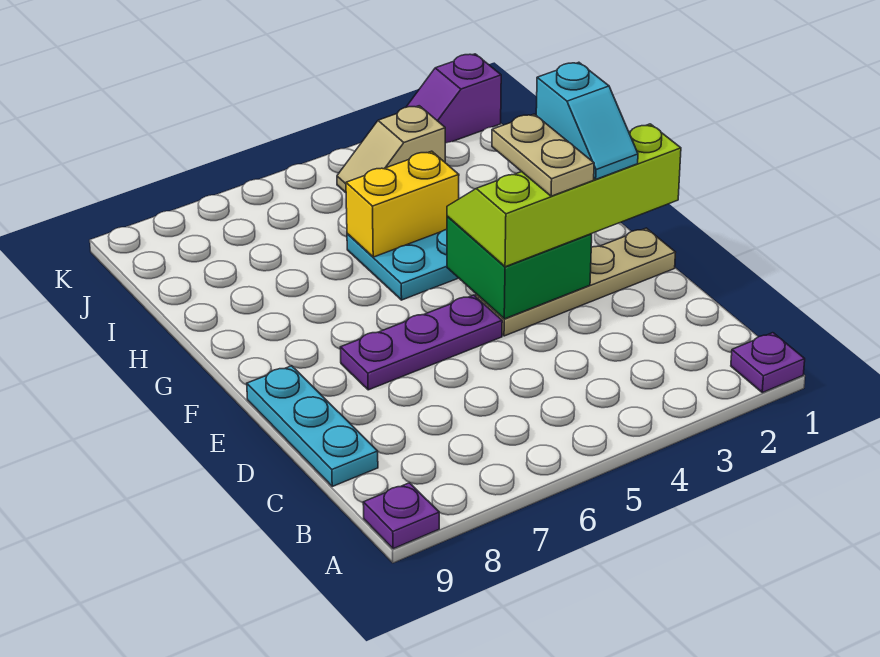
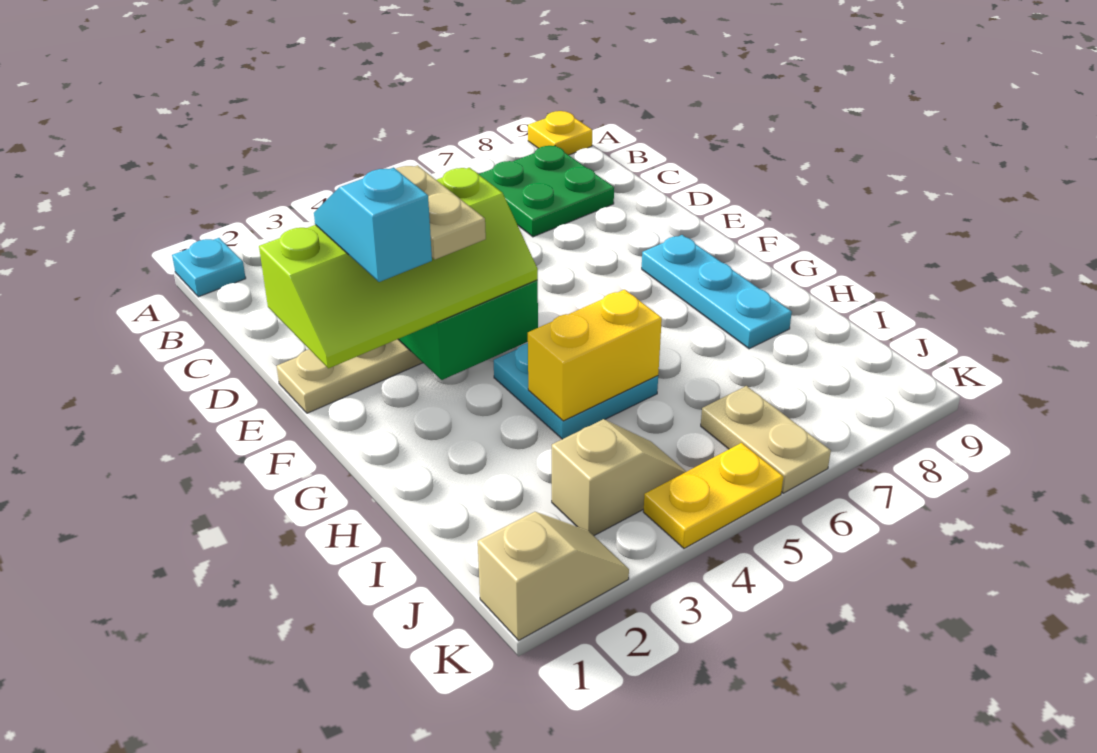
purple 1x1 plate [731,333,805,393] -> cyan 1x1 plate [172,238,246,297]
purple 1x1 plate [363,483,439,549] -> yellow 1x1 plate [528,111,592,155]
none -> green 2x2 plate [479,146,614,237]
cyan 1x3 plate [247,366,378,486] -> cyan 1x3 plate moved to [642,235,792,349]
purple 1x3 plate [340,295,502,390] -> none
none -> tan 1x2 plate [701,386,831,493]
purple 1x2 slope [407,54,501,143] -> tan 1x2 slope [478,512,629,640]
none -> yellow 1x2 plate [643,443,783,548]

